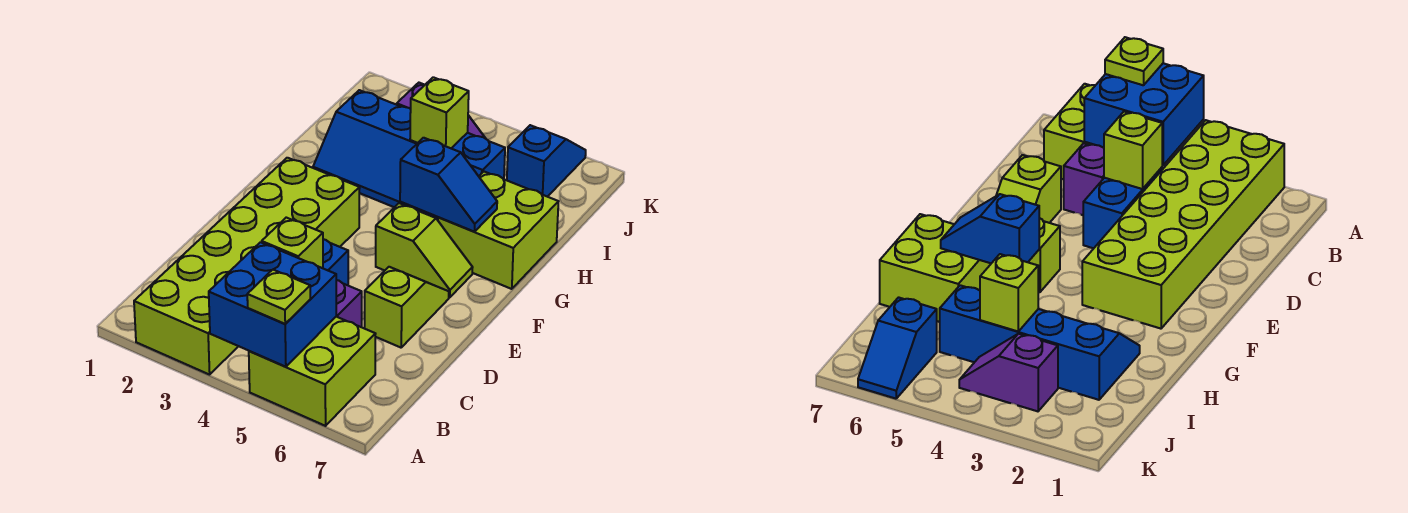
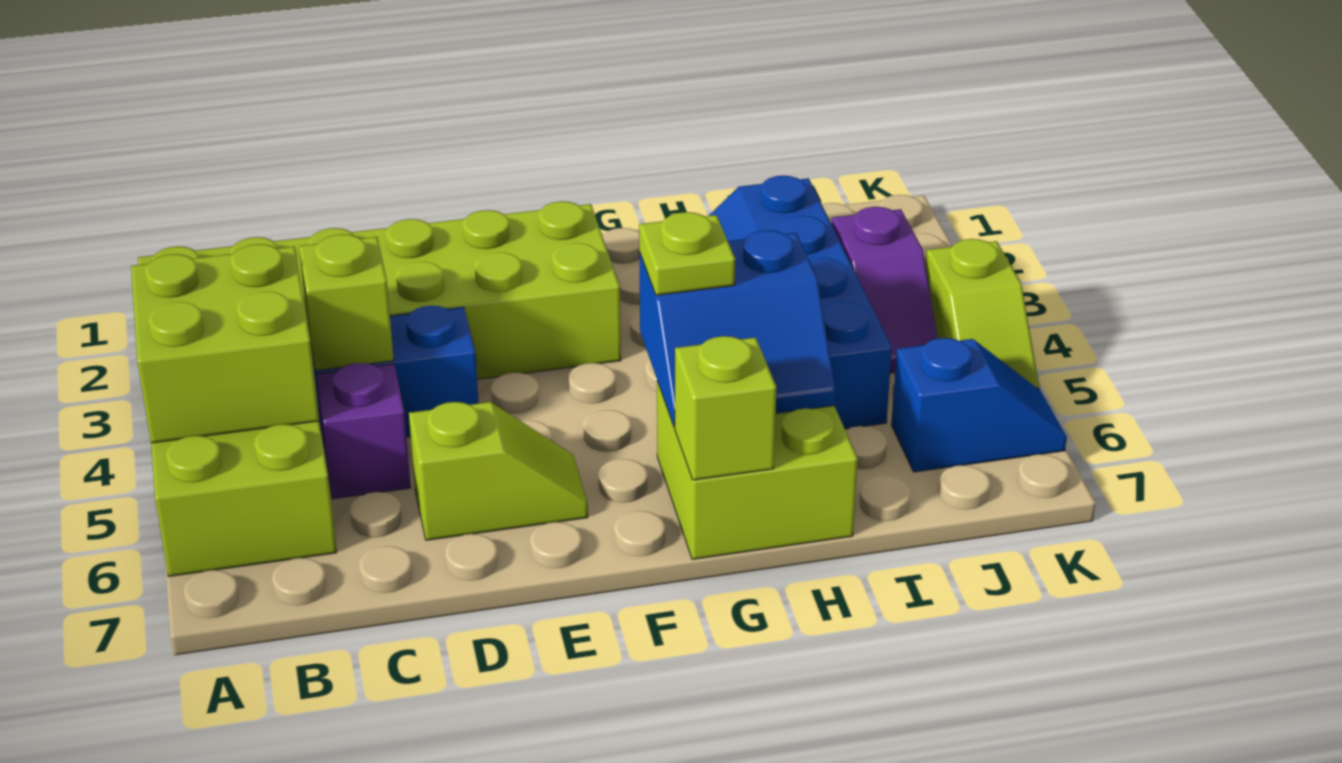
blue 2x2 brick [209,242,336,367] -> lime 2x2 brick [131,244,319,443]
lime 1x1 plate [247,270,310,324] -> lime 1x1 plate moved to [639,212,735,295]
lime 1x2 slope [376,203,473,298] -> lime 1x2 slope moved to [926,239,1040,390]
blue 1x2 slope [400,138,497,232] -> blue 2x2 slope [639,230,836,427]
lime 1x1 brick [410,77,469,148] -> lime 1x1 brick moved to [675,336,776,480]

